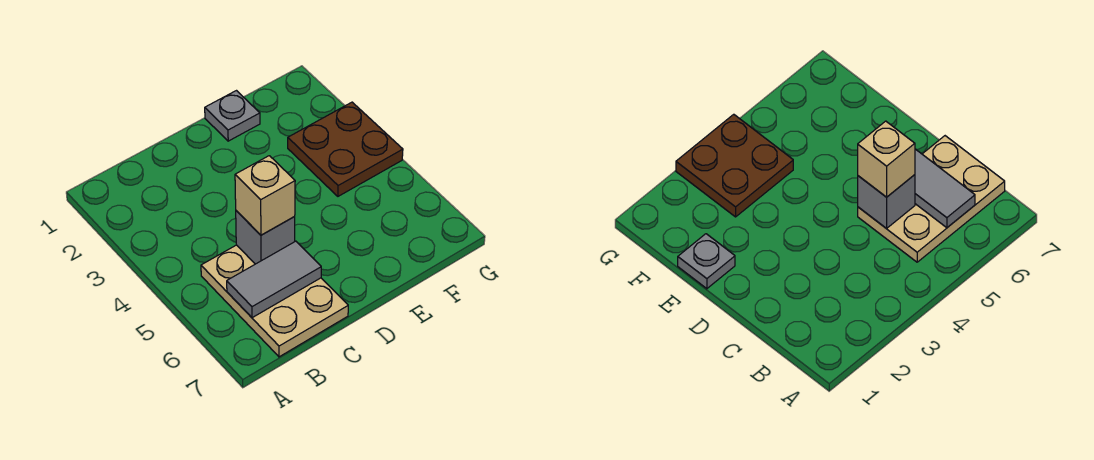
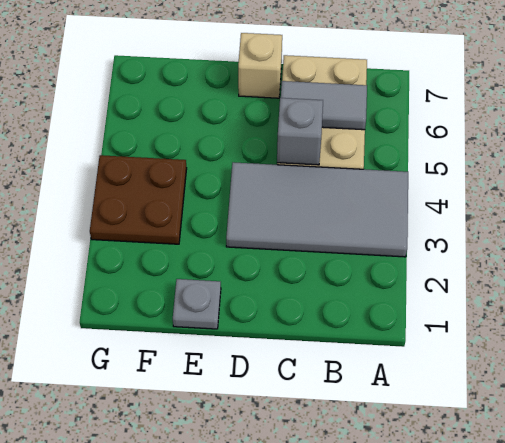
none -> grey 2x4 tile [226,162,408,257]
tan 1x1 brick [235,156,295,235] -> tan 1x1 brick moved to [238,33,282,98]

